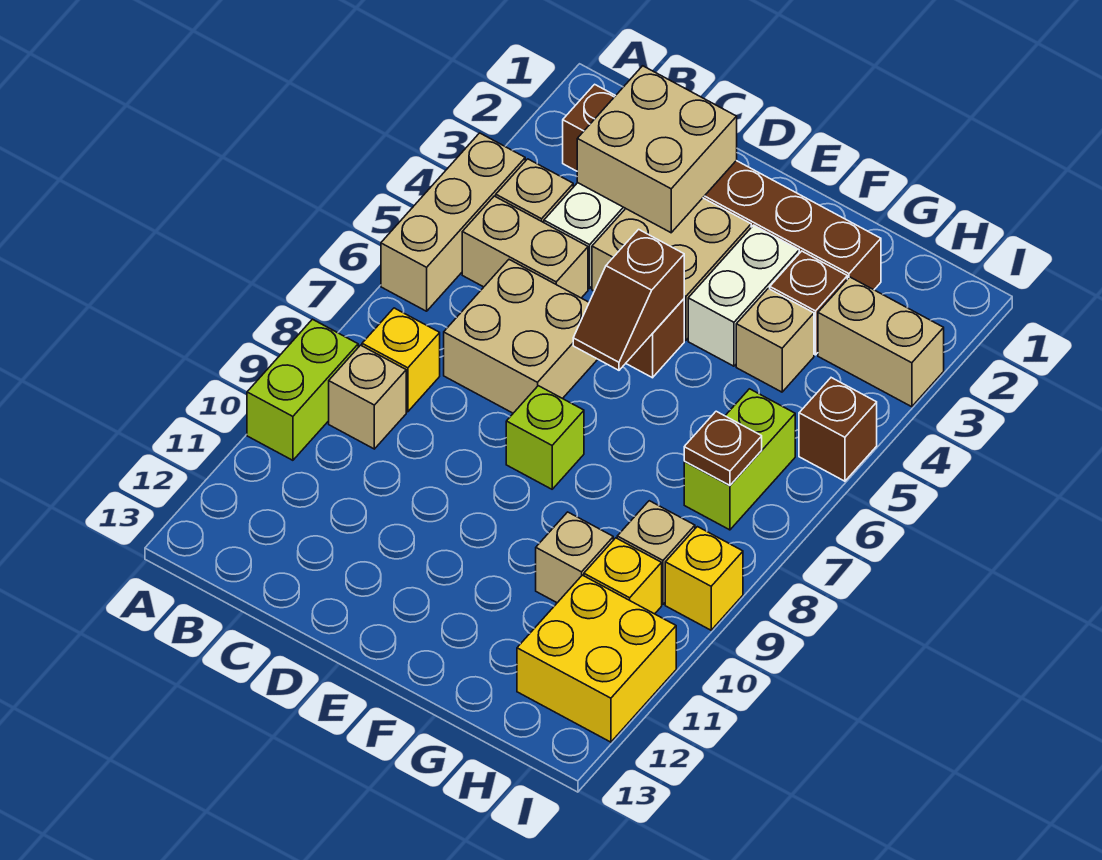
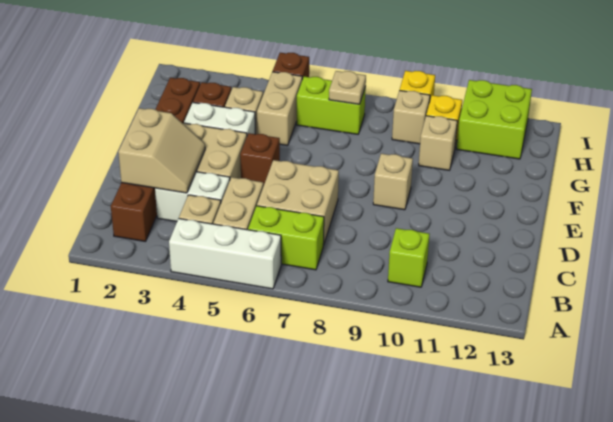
tan 1x3 brick [381,133,525,311] -> white 1x3 brick [169,219,281,289]
lime 1x2 brick [247,319,358,460] -> lime 1x2 brick moved to [248,206,324,270]
yellow 1x1 brick [362,308,440,412] -> none
tan 1x1 brick [329,345,406,449] -> tan 1x1 brick moved to [373,154,413,210]
tan 2x2 brick [577,66,737,233] -> tan 2x2 slope [118,108,205,193]
brown 1x2 slope [573,229,684,370] -> none
lime 1x1 brick [506,386,584,489] -> lime 1x1 brick moved to [388,228,430,287]
tan 1x2 brick [818,277,944,407] -> tan 1x2 brick moved to [257,72,302,146]
brown 1x1 plate [684,411,762,486] -> tan 1x1 plate [329,71,366,104]
yellow 2x2 brick [517,575,676,742] -> lime 2x2 brick [457,80,532,159]

